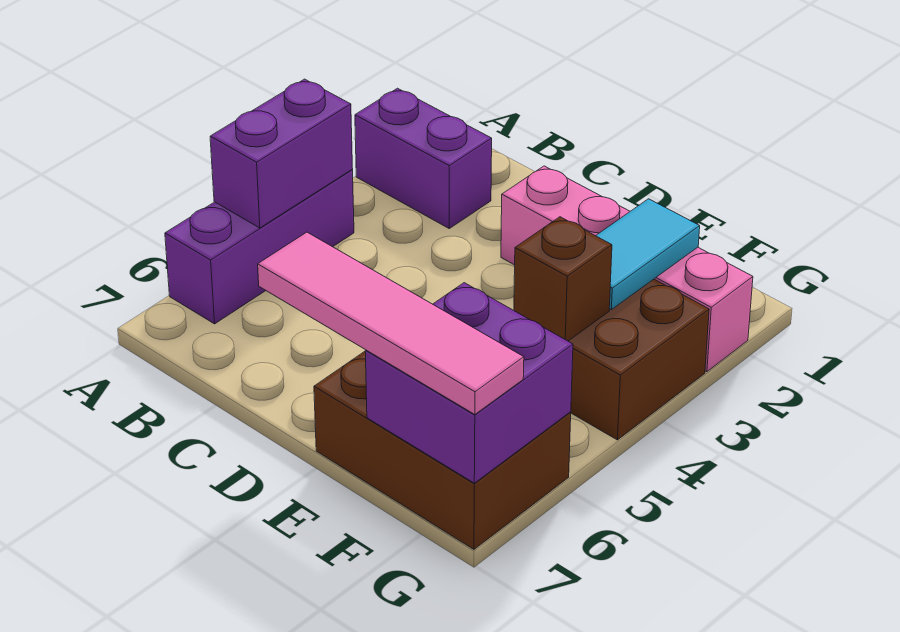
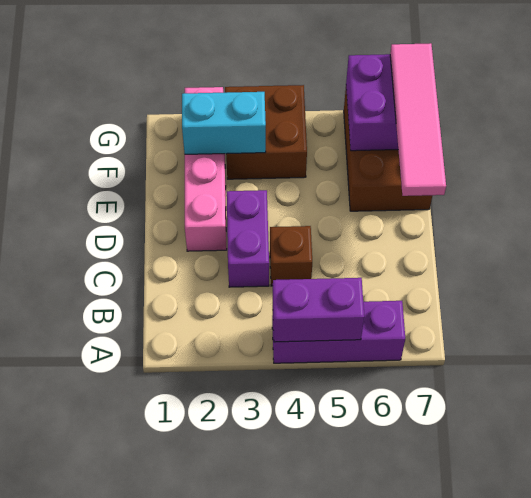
purple 1x2 brick [355,88,492,228] -> purple 1x2 brick moved to [227,190,269,287]
cyan 1x2 tile [596,199,700,310] -> cyan 1x2 brick [182,92,266,154]
brown 1x1 brick [514,217,612,341] -> brown 1x1 brick moved to [270,226,312,286]

